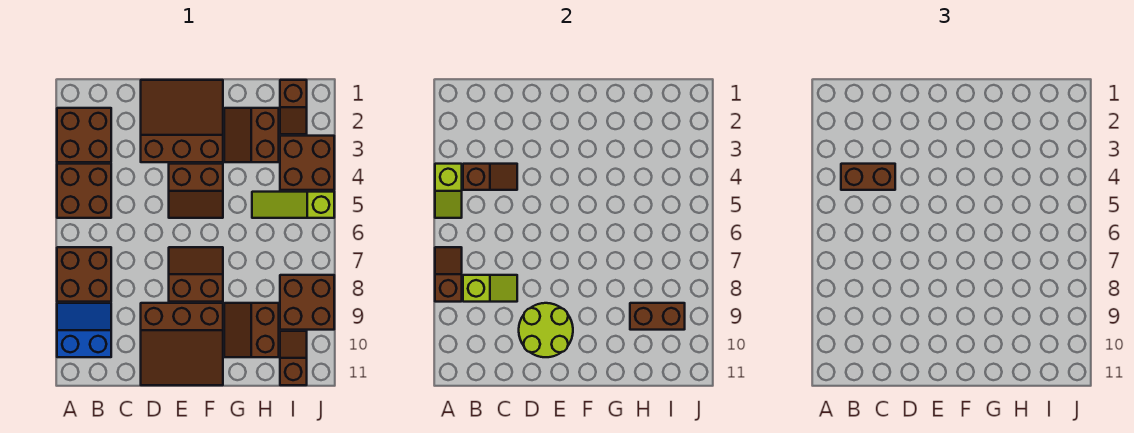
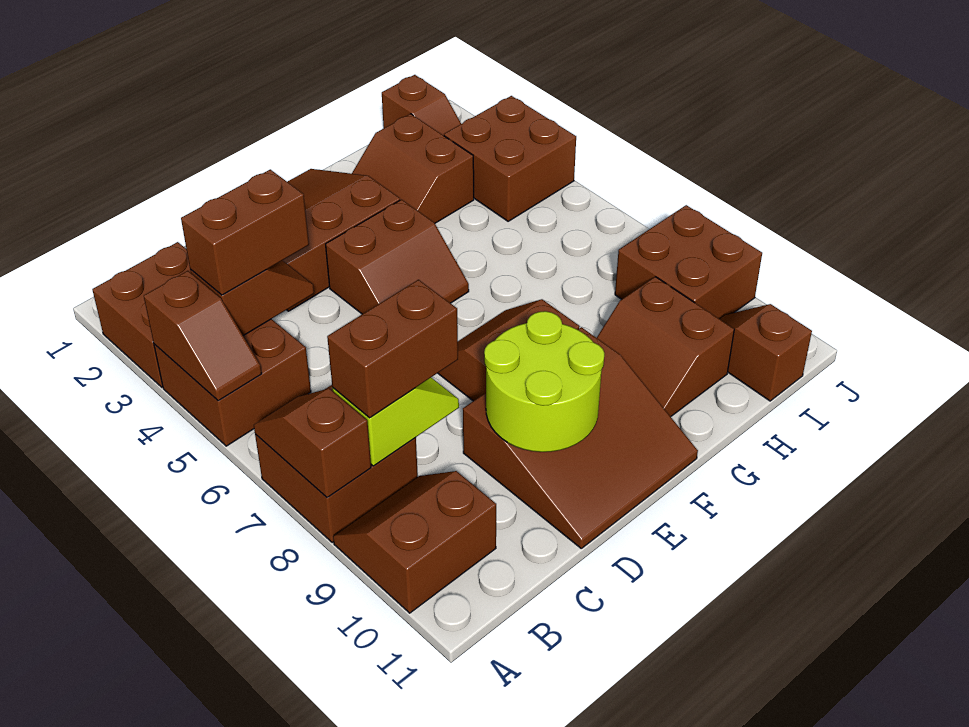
lime 1x2 slope [435,164,462,218] -> brown 1x2 slope [144,271,262,401]
blue 2x2 slope [57,303,111,357] -> brown 2x2 slope [333,471,496,613]
lime 1x3 slope [252,192,334,218] -> none
brown 1x2 brick [630,303,685,330] -> brown 1x2 brick moved to [327,280,458,418]

